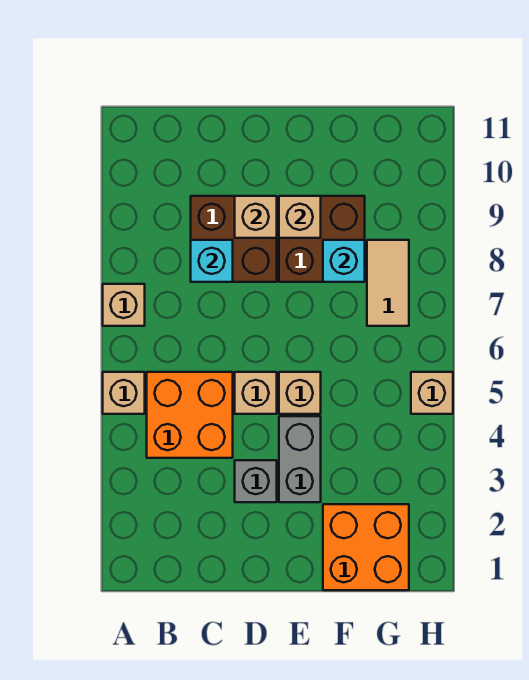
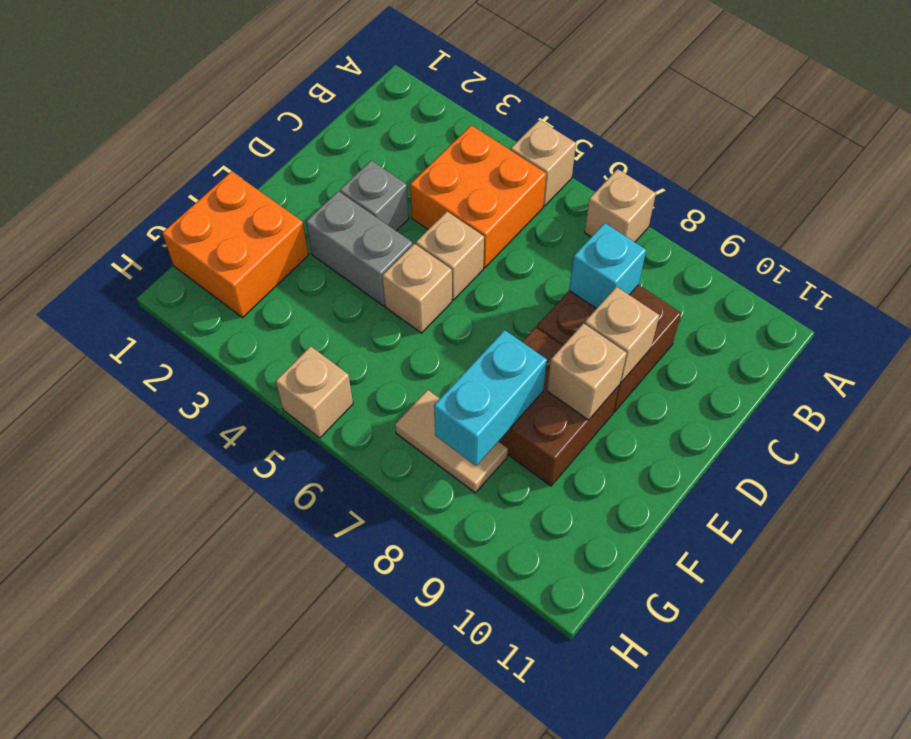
cyan 1x1 brick [323,240,365,282] -> cyan 1x2 brick [434,330,547,466]

